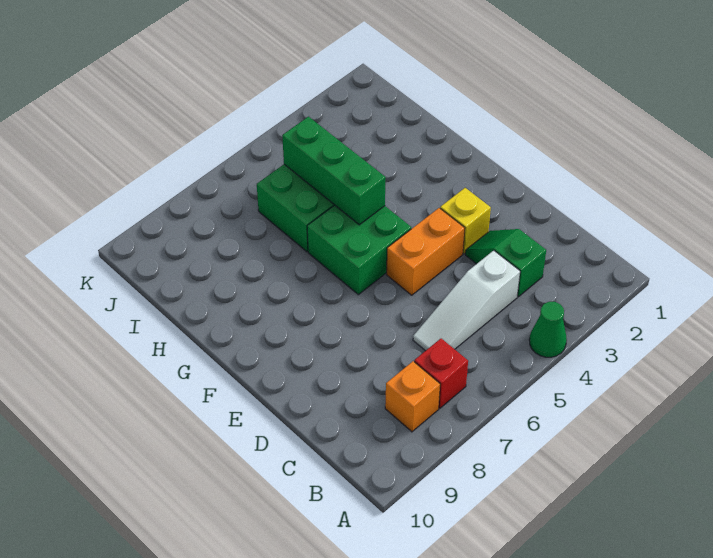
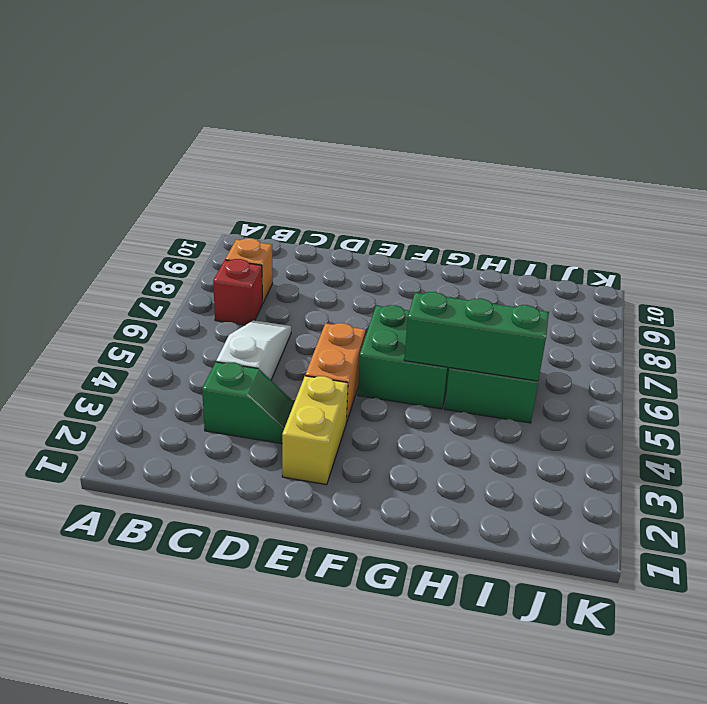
green 1x1 cone [529,302,567,357] -> none
yellow 1x1 brick [440,188,491,254] -> yellow 1x2 brick [282,376,348,485]

